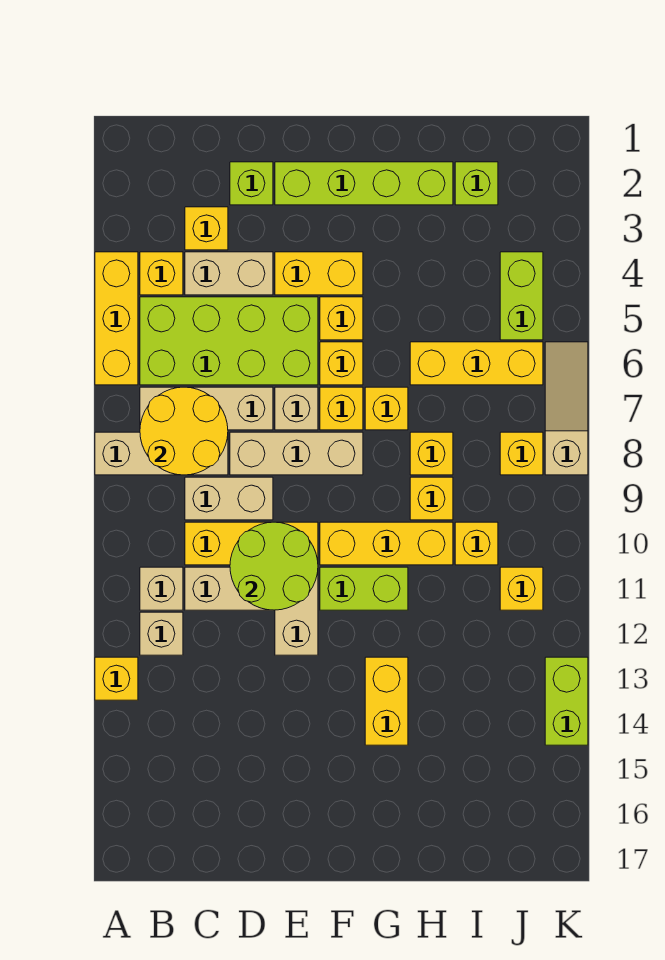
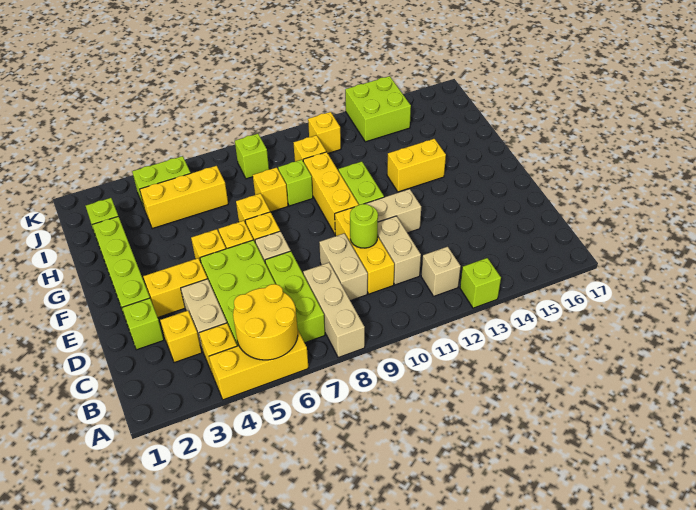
yellow 1x1 brick [95,657,138,700] -> lime 1x1 brick [460,258,501,308]
tan 1x3 brick [140,387,273,430] -> lime 1x3 brick [265,251,325,343]
yellow 2x2 round brick [140,387,228,475] -> yellow 2x2 round brick moved to [233,284,298,360]
tan 1x1 brick [140,567,183,610] -> none
tan 1x3 brick [230,432,363,475] -> none
lime 2x2 round brick [230,522,318,610] -> lime 1x1 round brick [350,204,378,248]
yellow 1x2 brick [275,252,363,295] -> yellow 1x2 brick turned to [143,258,207,317]
yellow 1x3 brick [410,342,543,385] -> yellow 1x3 brick turned to [140,166,228,229]
yellow 1x1 brick [410,477,453,520] -> lime 1x1 brick [278,160,313,206]
yellow 1x1 brick [500,432,543,475] -> lime 1x1 brick [235,134,269,179]
tan 1x3 slope [545,342,588,475] -> none
lime 1x2 brick [545,657,588,745] -> lime 2x2 brick [345,76,411,142]

